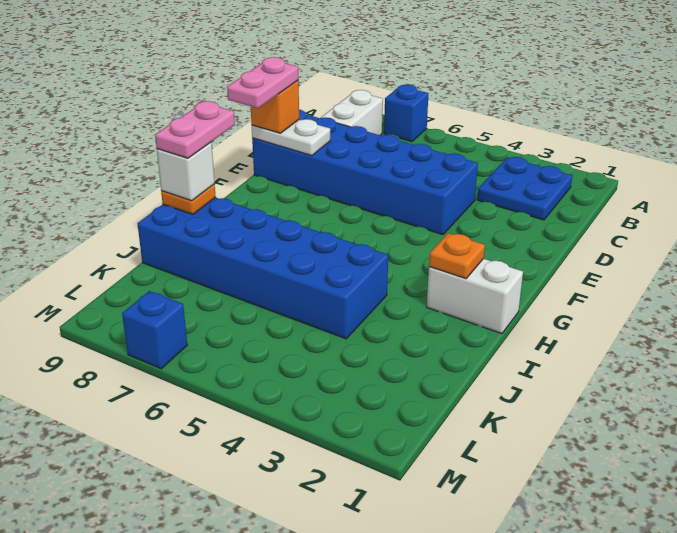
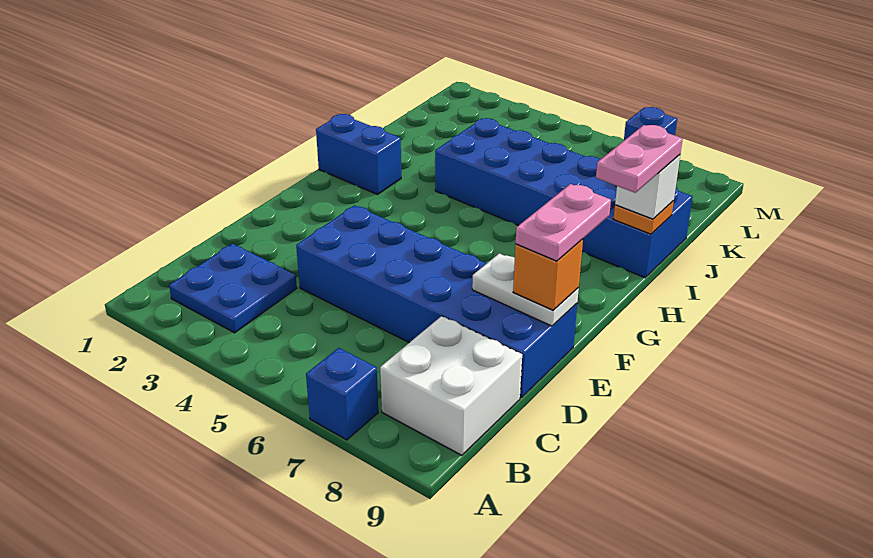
white 1x2 brick [321,90,383,135] -> white 2x2 brick [380,316,522,455]
white 1x2 brick [427,259,523,334] -> blue 1x2 brick [316,114,401,194]
orange 1x1 plate [429,233,485,279] -> none

